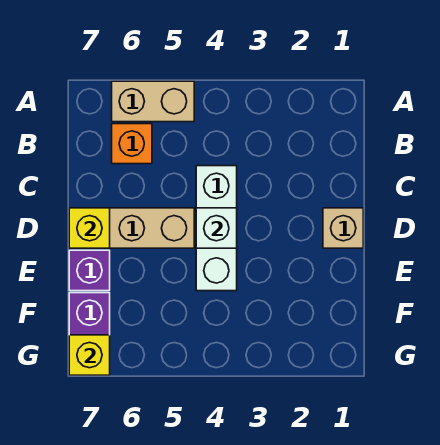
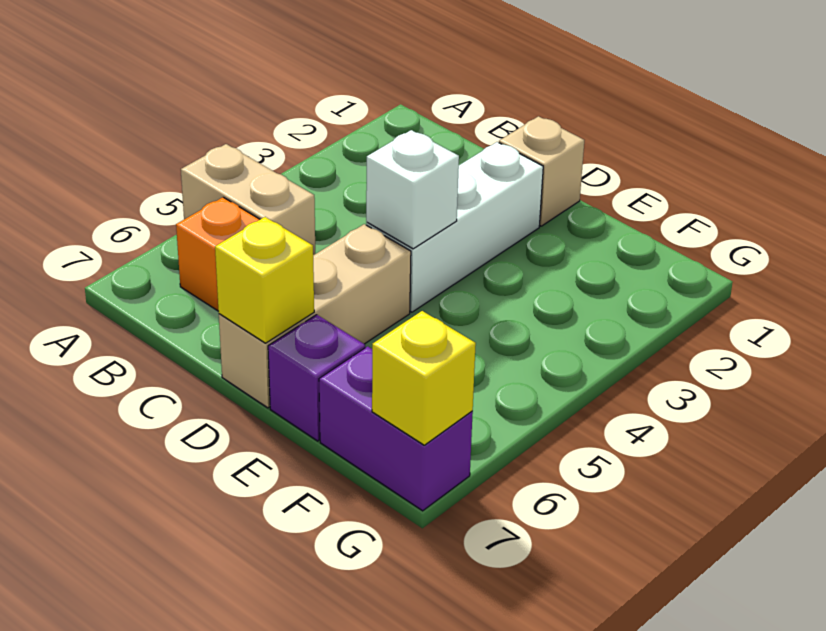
tan 1x2 brick [112,81,194,122] -> tan 1x2 brick turned to [181,144,315,255]
white 1x3 brick [196,166,237,291] -> white 1x3 brick turned to [366,142,543,312]

